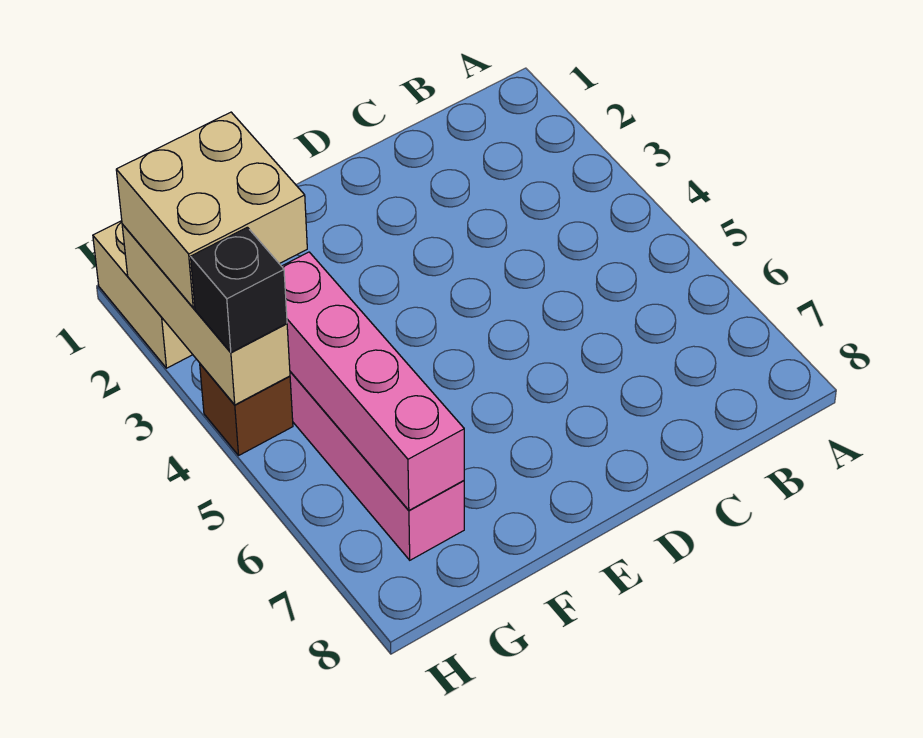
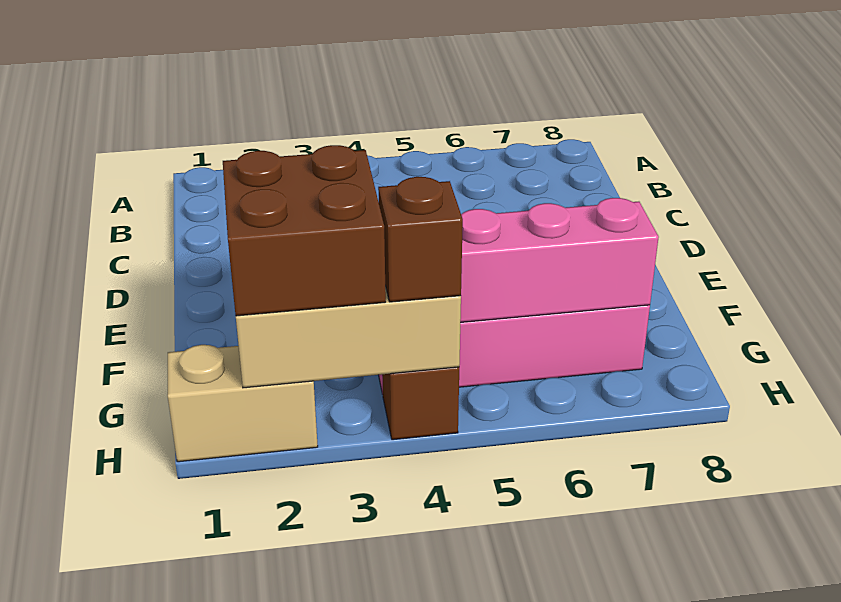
tan 2x2 brick [116,112,307,308] -> brown 2x2 brick [223,145,386,316]
black 1x1 brick [191,227,287,352] -> brown 1x1 brick [378,177,463,302]

